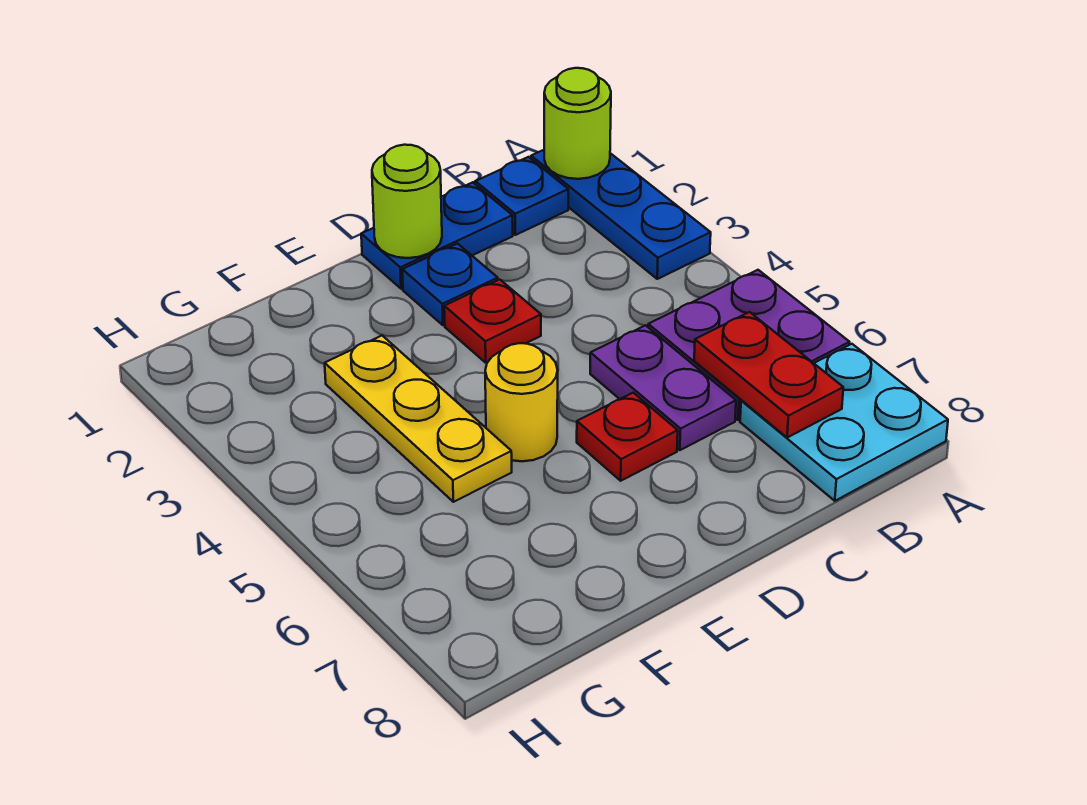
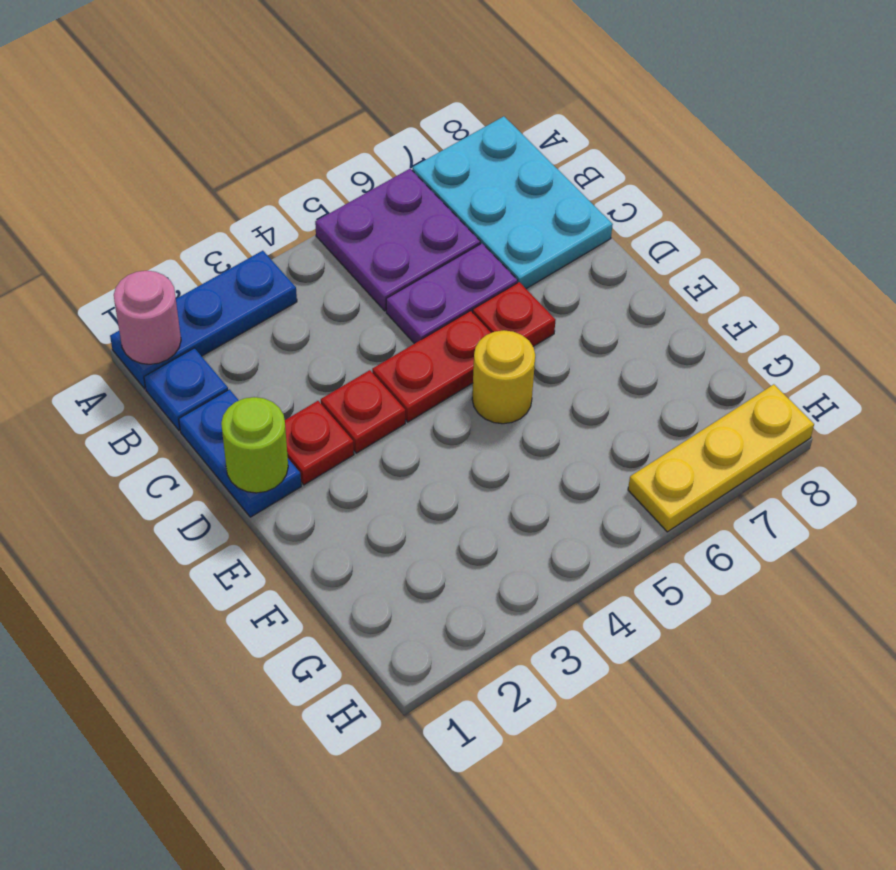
lime 1x1 round brick [544,68,611,179] -> pink 1x1 round brick [114,271,181,364]
cyan 2x2 plate [740,344,948,501] -> cyan 2x3 plate [412,116,613,289]
red 1x2 plate [694,312,843,438] -> red 1x2 plate moved to [372,311,491,422]
blue 1x1 plate [402,244,498,325] -> red 1x1 plate [285,401,354,485]
yellow 1x3 plate [325,336,512,502] -> yellow 1x3 plate moved to [628,384,814,532]

